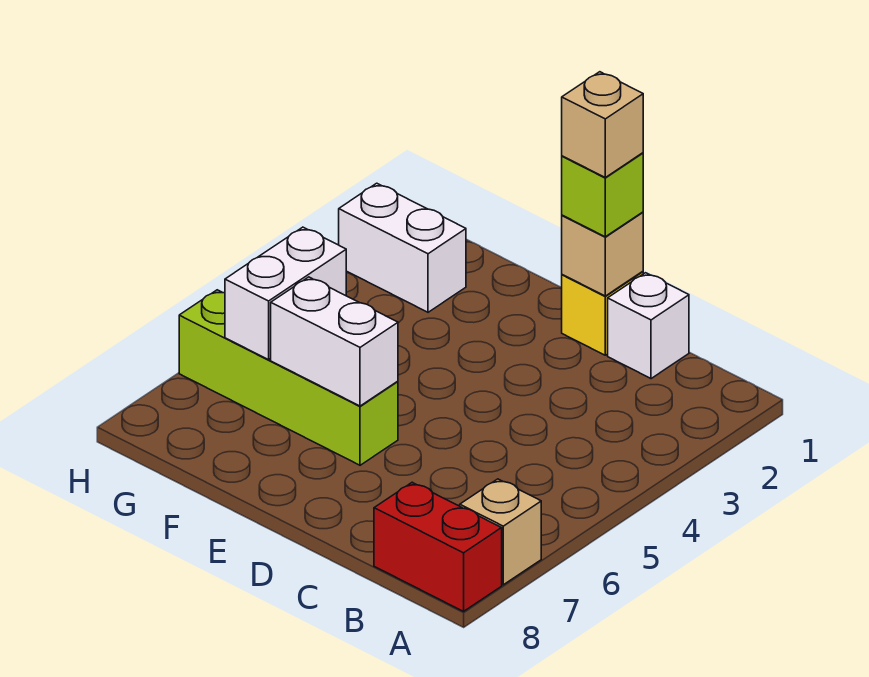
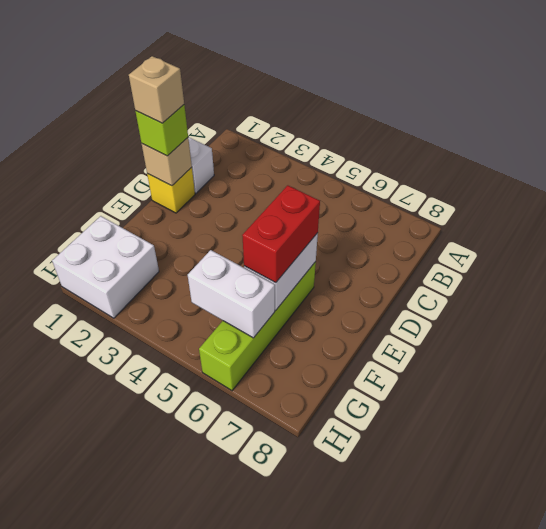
tan 1x1 brick [460,479,541,585] -> none
red 1x2 brick [374,482,502,611] -> red 1x2 brick moved to [242,185,320,283]
white 1x2 brick [339,183,466,312] -> white 2x2 brick [52,216,159,318]

